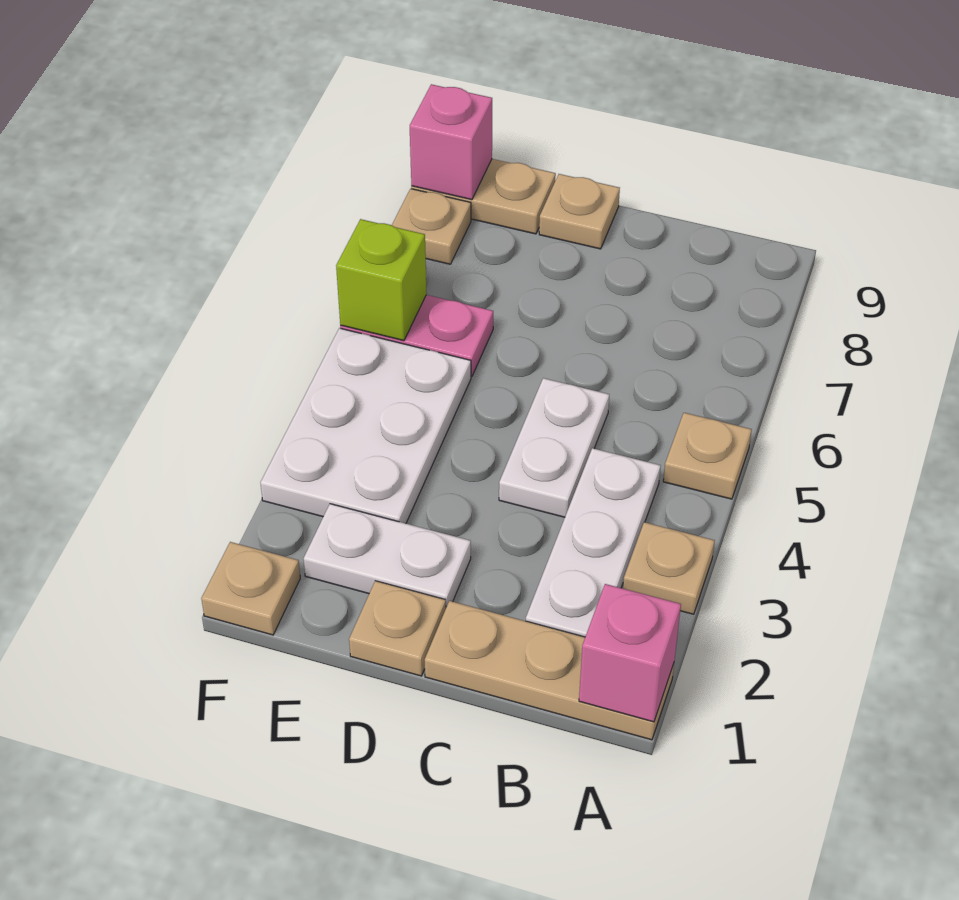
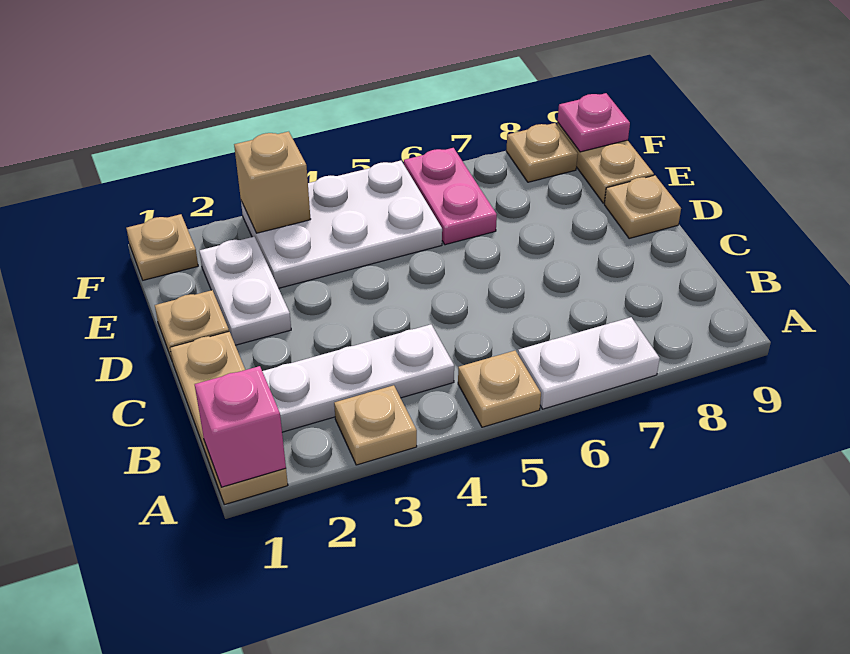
white 1x2 plate [499,378,609,517] -> white 1x2 plate moved to [518,317,660,409]
none -> tan 1x1 brick [234,132,311,233]
lime 1x1 brick [336,219,427,341] -> none
pink 1x1 brick [410,84,492,200] -> pink 1x1 plate [558,93,630,152]

